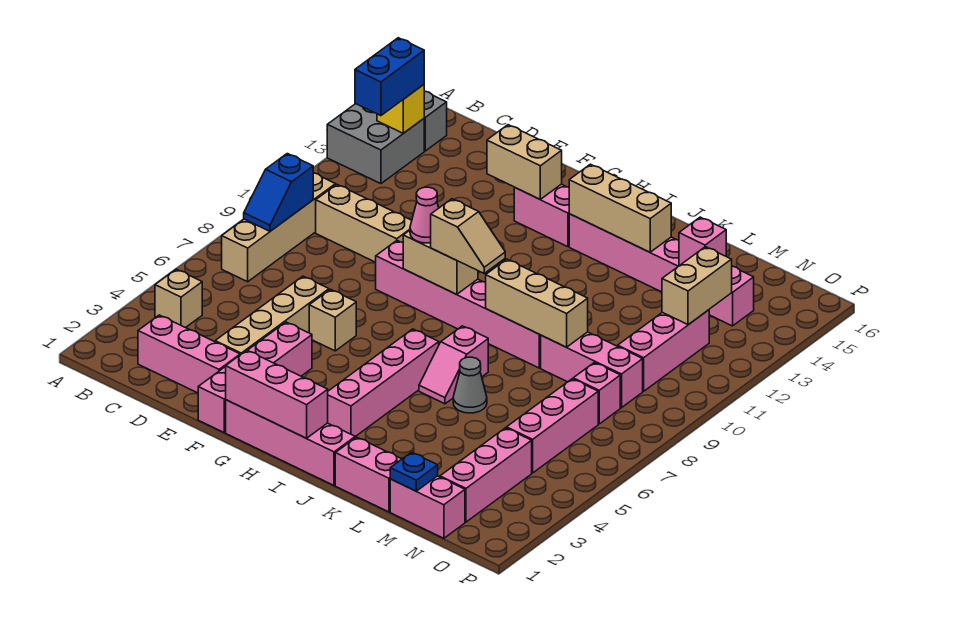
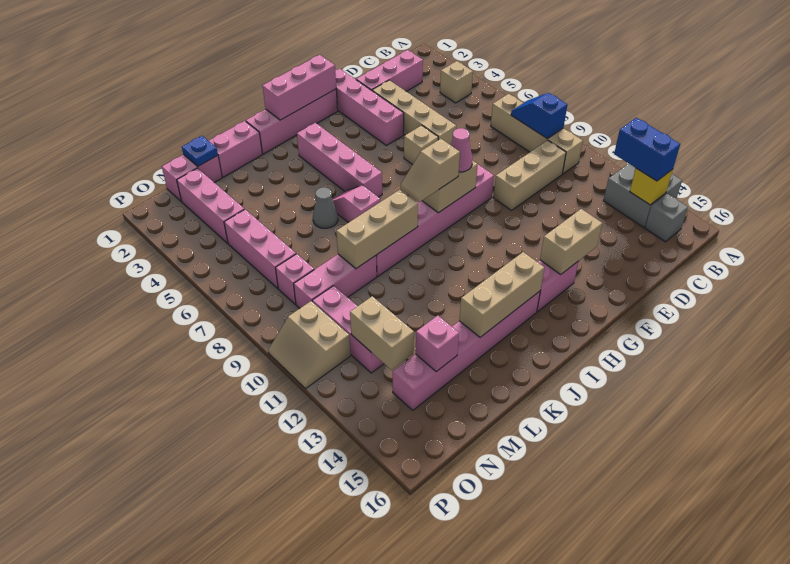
none -> tan 2x2 slope [268,301,350,389]

